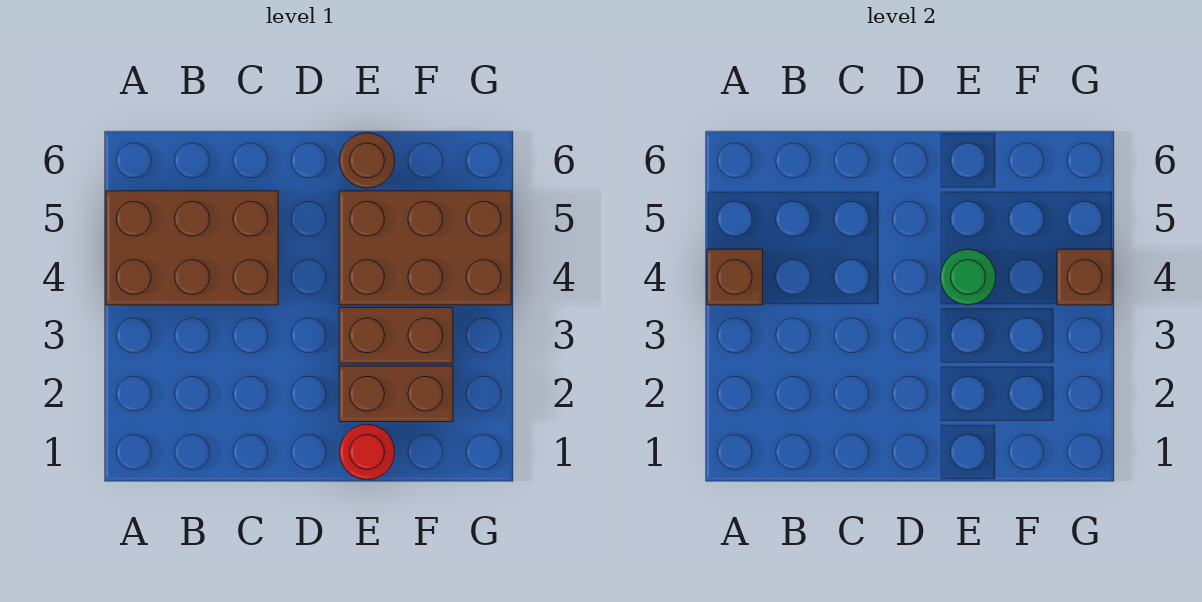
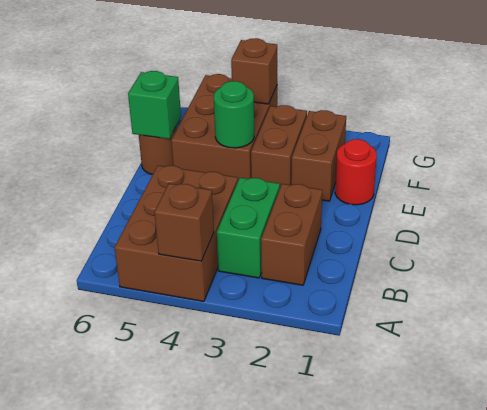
none -> brown 1x2 brick [261,184,322,285]
none -> green 1x2 brick [217,178,280,278]
none -> green 1x1 brick [128,71,181,139]

